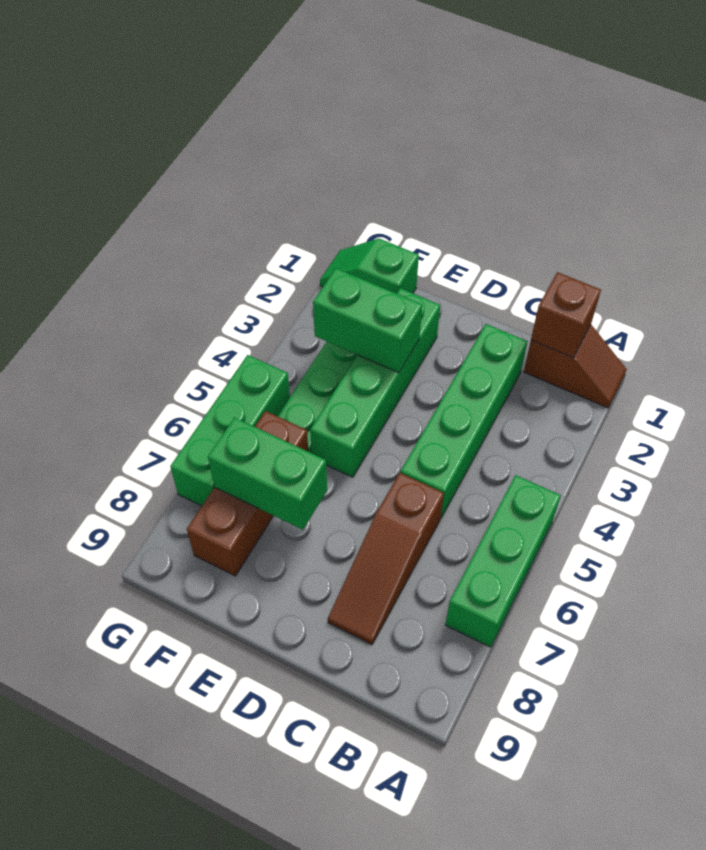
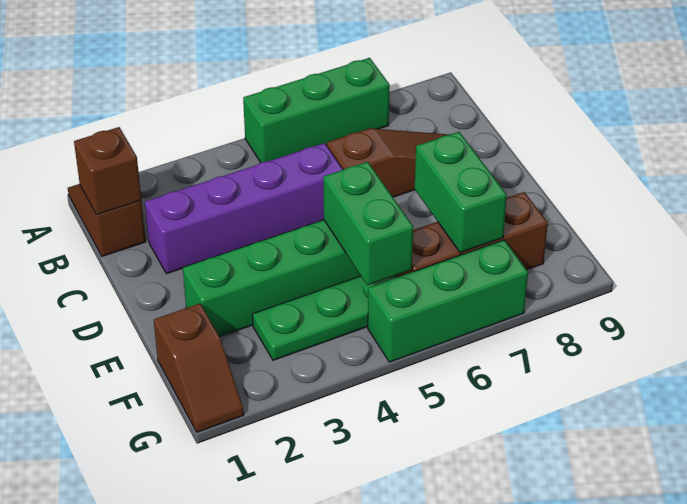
green 1x4 brick [401,324,528,518] -> purple 1x4 brick [145,143,343,274]
green 1x2 brick [313,268,422,373] -> green 1x2 brick moved to [323,162,413,285]
green 1x2 slope [320,238,419,293] -> brown 1x2 slope [154,304,244,432]

